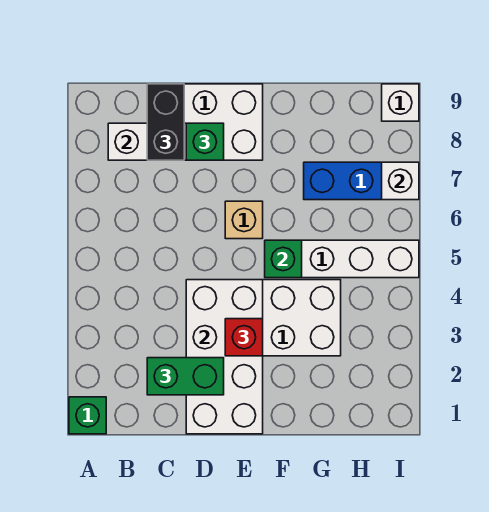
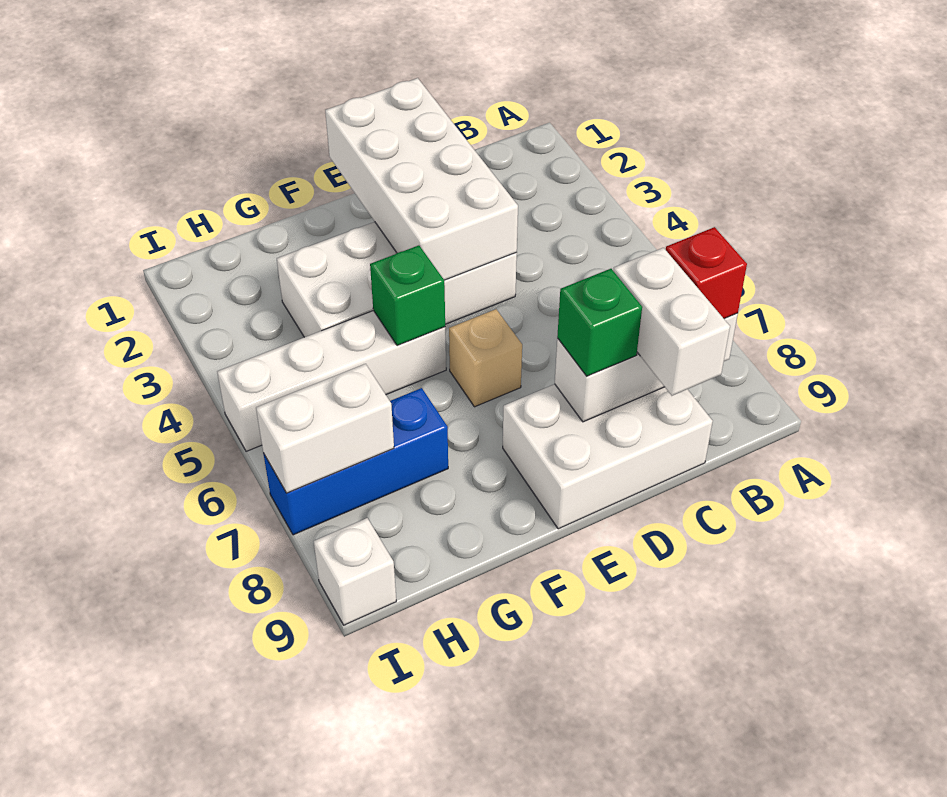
green 1x1 brick [69,397,106,434] -> none
green 1x2 brick [147,358,224,395] -> none
black 1x2 brick [147,84,184,160] -> white 1x2 brick [613,248,730,396]
red 1x1 brick [225,319,263,356] -> red 1x1 brick moved to [666,227,747,319]
white 1x1 brick [382,162,419,200] -> white 1x2 brick [256,364,394,493]

